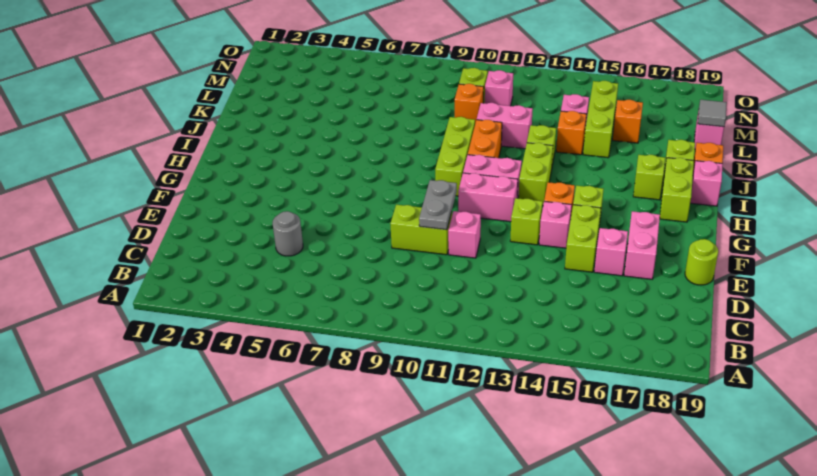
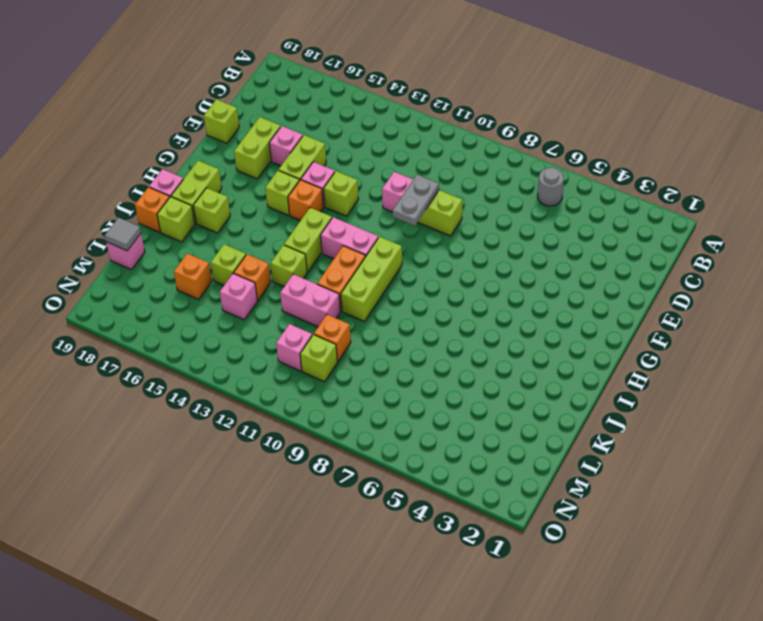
grey 1x1 round brick [272,211,303,256] -> grey 1x1 round brick moved to [538,168,564,206]
pink 1x2 brick [624,211,660,279] -> lime 1x2 brick [234,117,281,179]
lime 1x1 round brick [685,239,718,285] -> lime 1x1 brick [204,99,239,143]
pink 1x2 brick [458,173,518,222] -> none
lime 1x3 brick [583,81,618,158] -> lime 1x1 brick [211,244,246,285]

